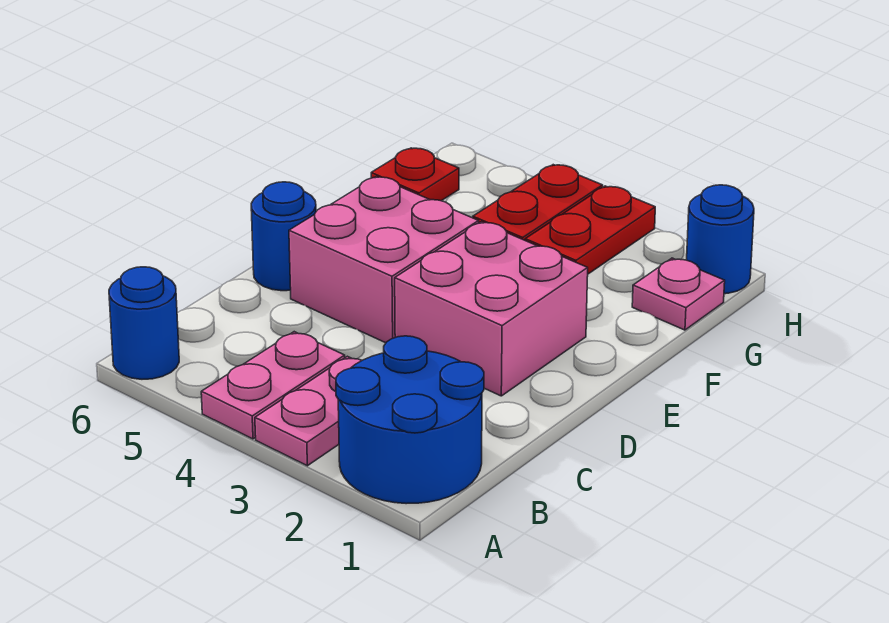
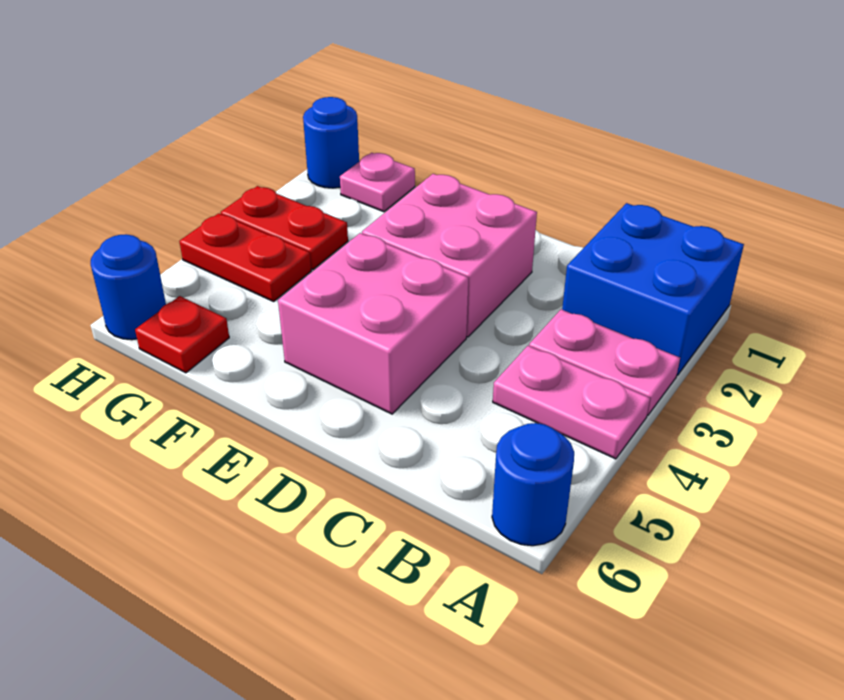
blue 2x2 round brick [336,336,484,504] -> blue 2x2 brick [562,203,744,375]
blue 1x1 round brick [251,182,316,291] -> blue 1x1 round brick moved to [91,234,166,340]

